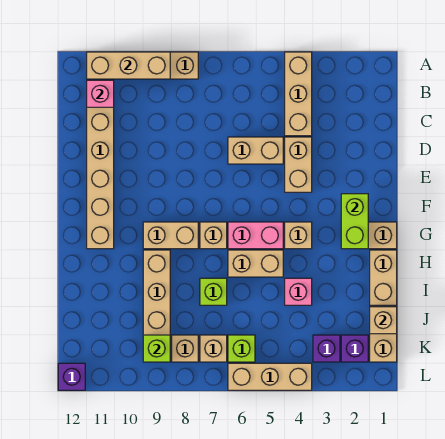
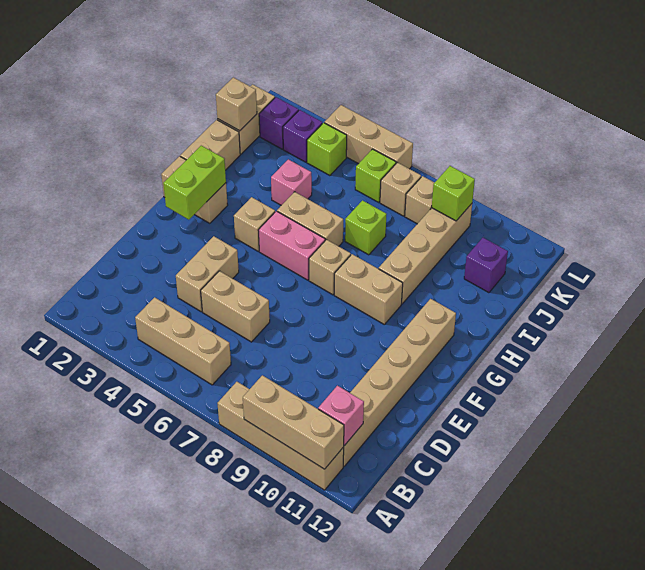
tan 1x3 brick [285,52,312,136] -> tan 1x3 brick turned to [135,297,231,385]
none -> lime 1x1 brick [307,123,347,176]
purple 1x1 brick [58,363,85,390] -> purple 1x1 brick moved to [464,238,508,293]

